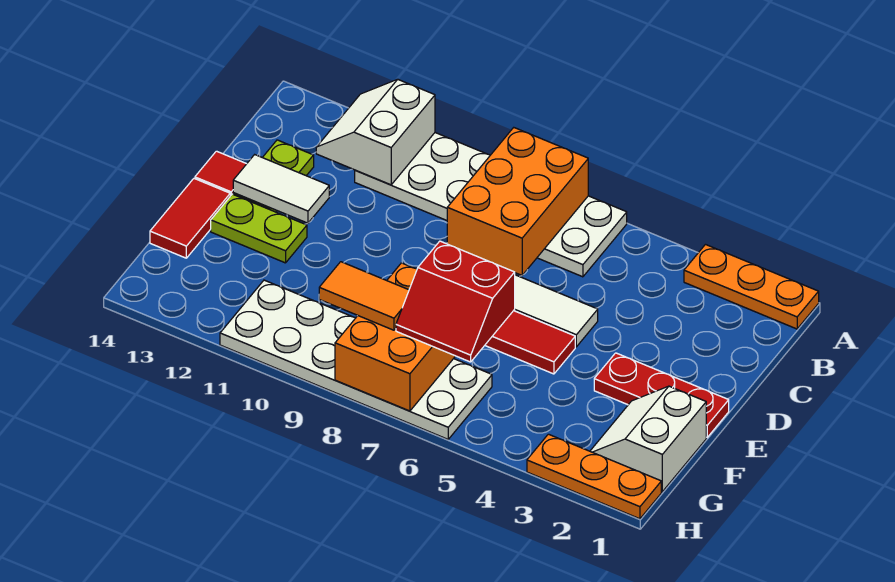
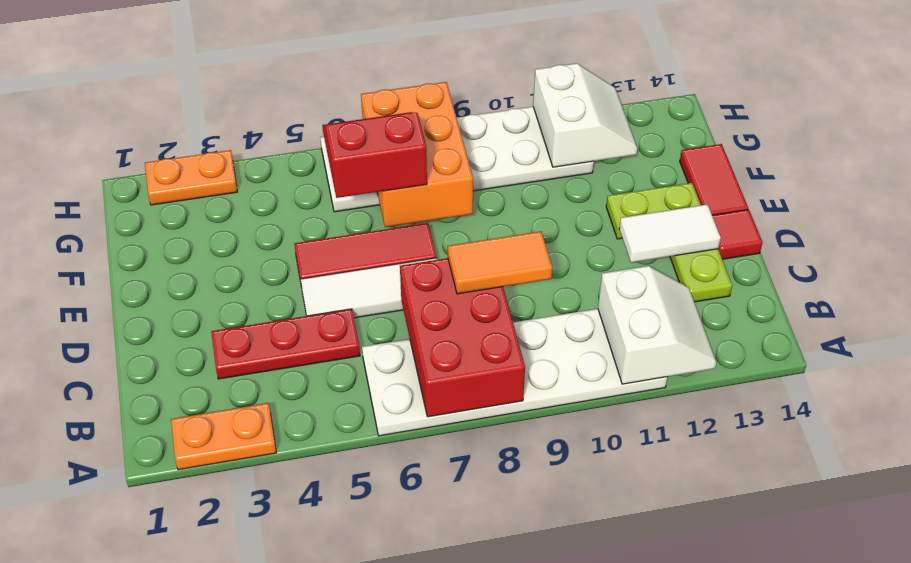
orange 1x3 plate [684,245,819,329] -> orange 1x2 plate [171,403,276,470]
orange 2x3 brick [447,128,588,275] -> red 2x3 brick [400,258,525,417]
red 1x3 plate [594,353,729,437] -> red 1x3 plate moved to [211,309,360,379]
white 2x2 slope [590,386,706,492] -> white 2x2 slope moved to [533,63,637,167]
orange 1x2 tile [319,262,409,330] -> orange 1x2 tile moved to [448,231,552,294]
orange 1x3 plate [527,434,661,519] -> orange 1x2 plate [145,150,237,205]

